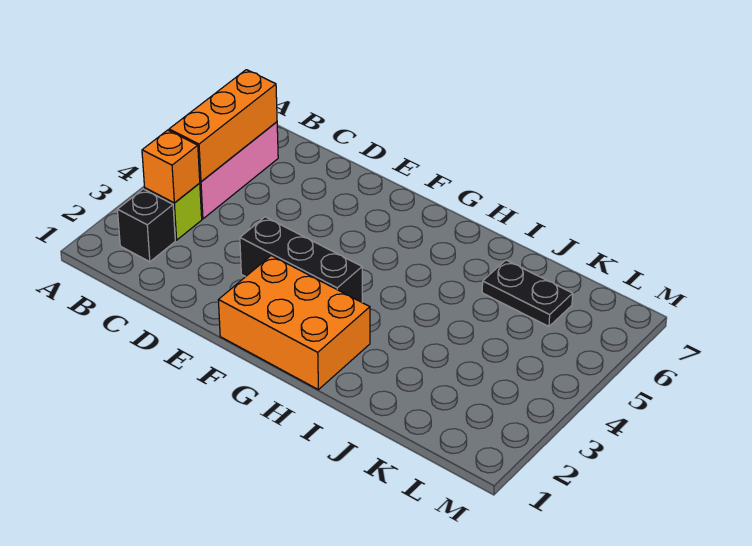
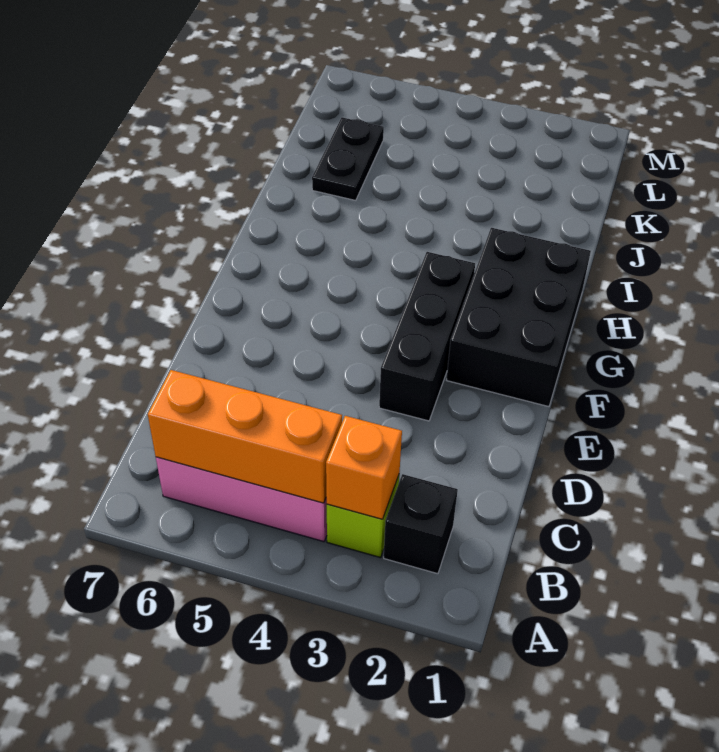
orange 2x3 brick [218,256,370,390] -> black 2x3 brick [447,228,591,407]

